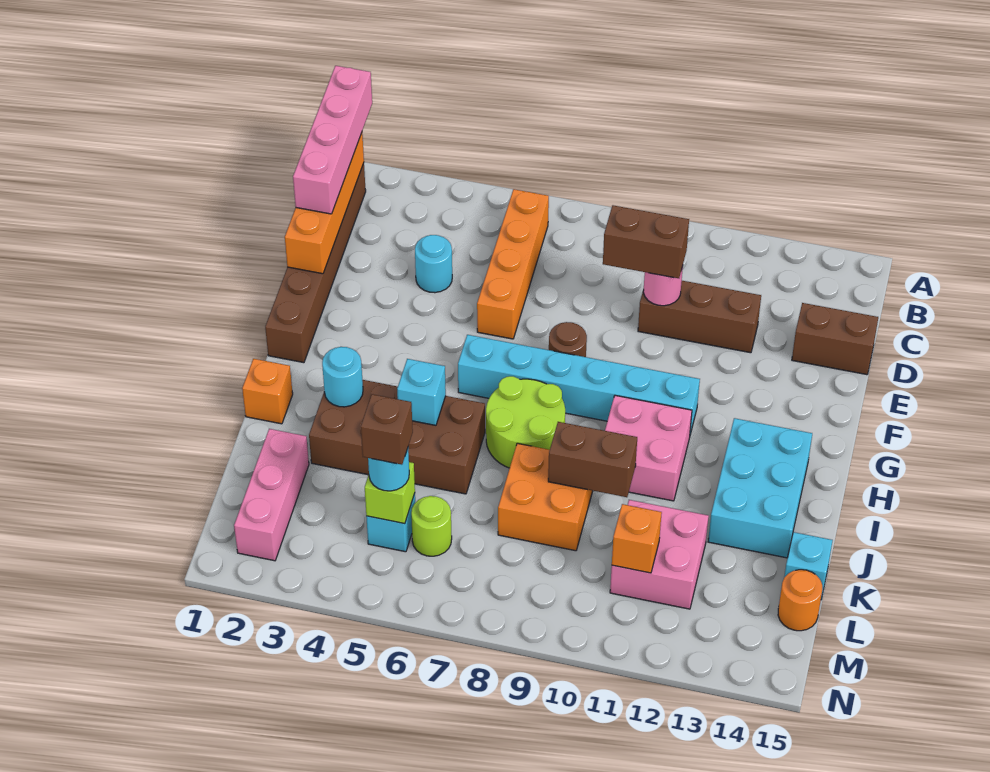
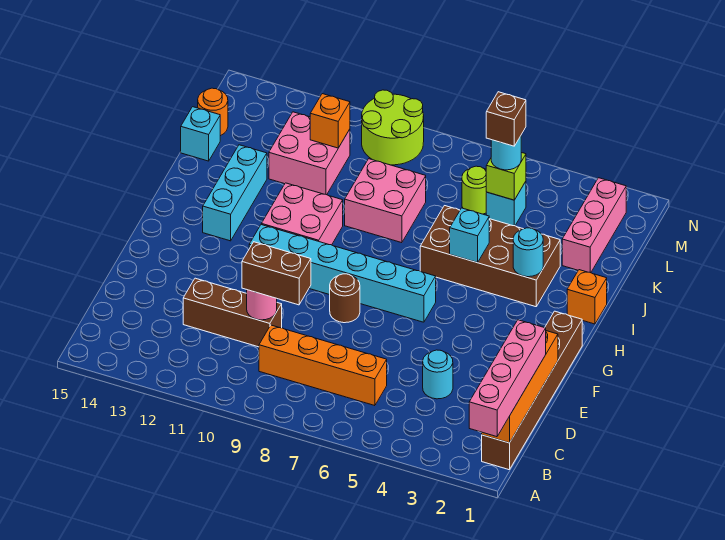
orange 1x4 brick [477,189,549,339] -> orange 1x4 brick turned to [259,325,387,406]
brown 1x2 brick [792,303,878,375] -> none
lime 2x2 round brick [486,376,565,468] -> lime 2x2 round brick moved to [362,90,424,165]
cyan 2x3 brick [708,418,812,558] -> cyan 1x3 brick [203,145,267,241]
orange 2x2 brick [498,443,593,551] -> pink 2x2 brick [345,159,426,243]
brown 1x2 brick [548,422,637,497] -> none

